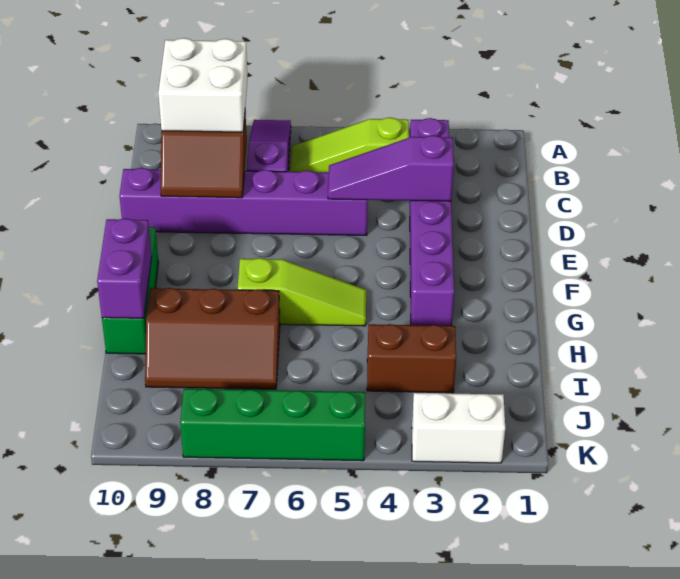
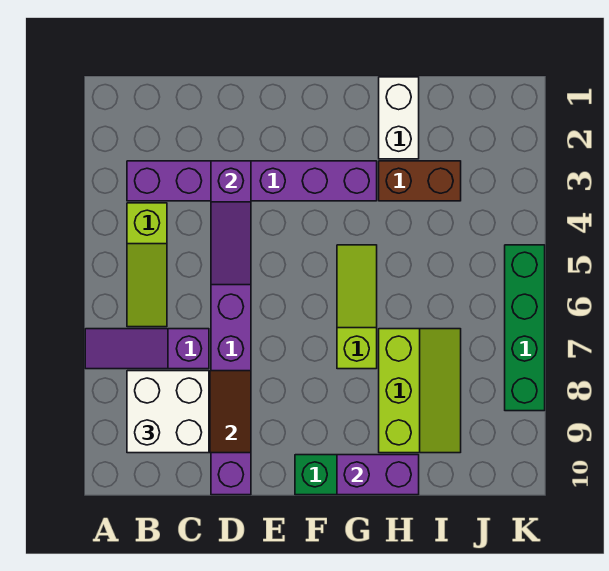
brown 2x3 slope [145,288,280,389] -> lime 2x3 slope [379,329,461,453]
brown 1x2 brick [367,324,456,393] -> brown 1x2 brick turned to [379,161,461,201]
white 1x2 brick [412,393,505,463] -> white 1x2 brick moved to [379,77,419,159]

